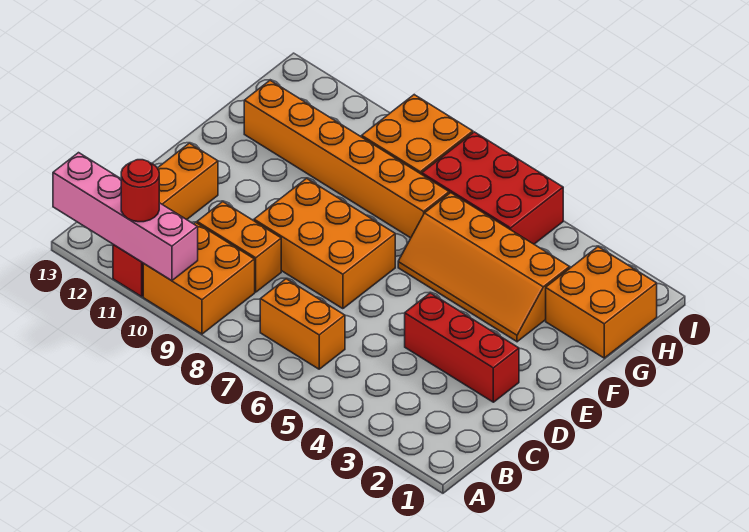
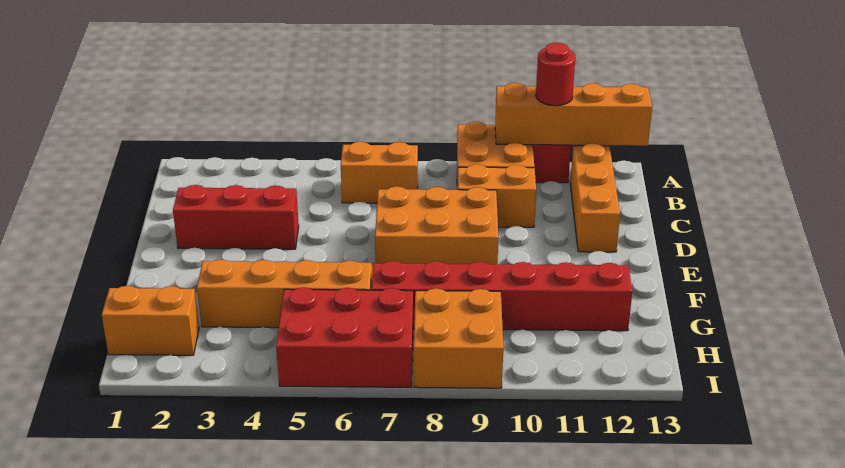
pink 1x4 brick [53,153,198,281] -> orange 1x4 brick [495,83,652,146]
orange 2x2 brick [546,247,657,358] -> orange 1x2 brick [102,286,199,355]
orange 1x6 brick [244,80,449,238] -> red 1x6 brick [372,261,632,331]

